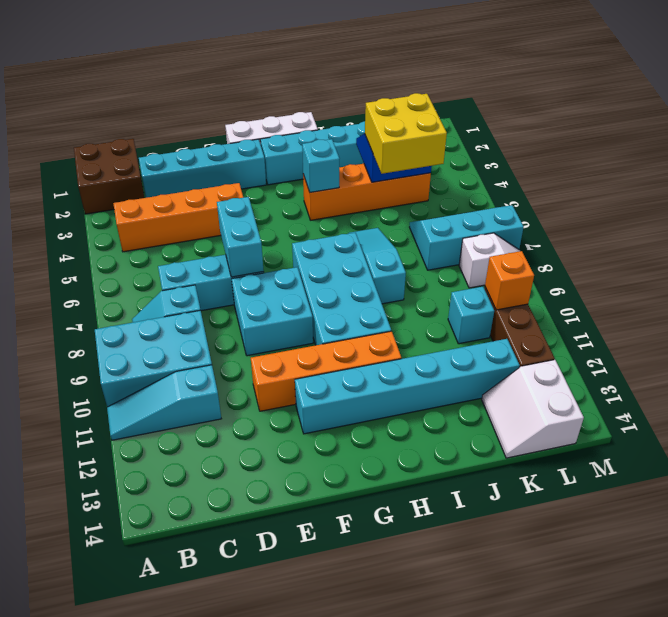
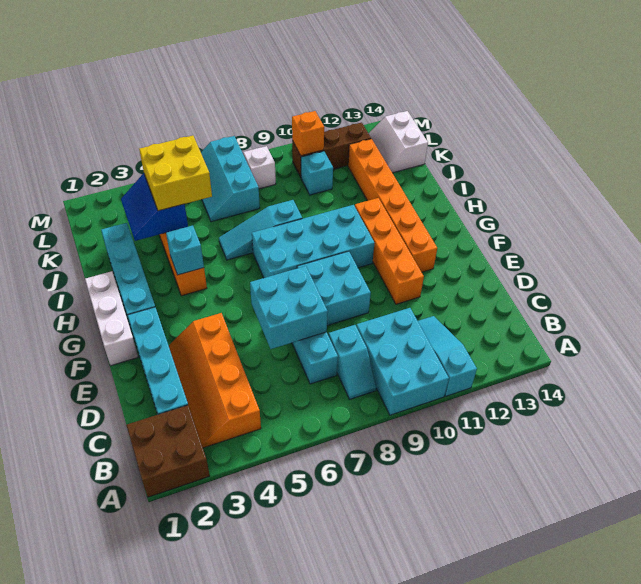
cyan 1x3 slope [107,365,221,440] -> cyan 1x3 slope turned to [418,316,477,396]
cyan 1x2 brick [217,197,264,277] -> cyan 2x2 brick [250,266,328,349]
cyan 1x6 brick [295,339,519,434] -> orange 1x6 brick [348,139,437,272]
white 2x2 slope [482,360,584,458] -> white 2x2 slope turned to [369,111,428,173]

